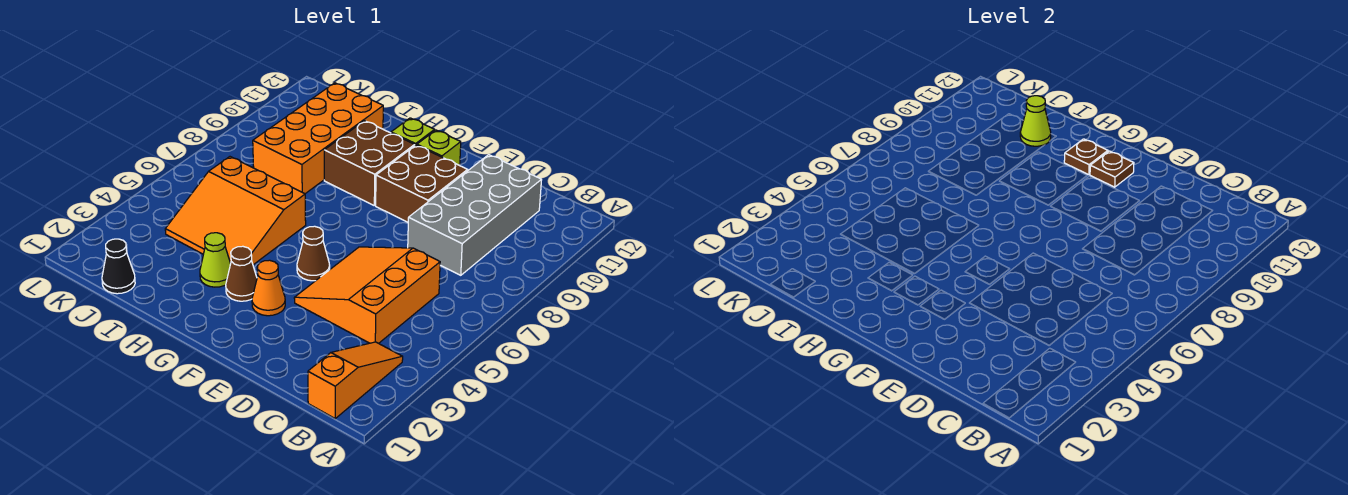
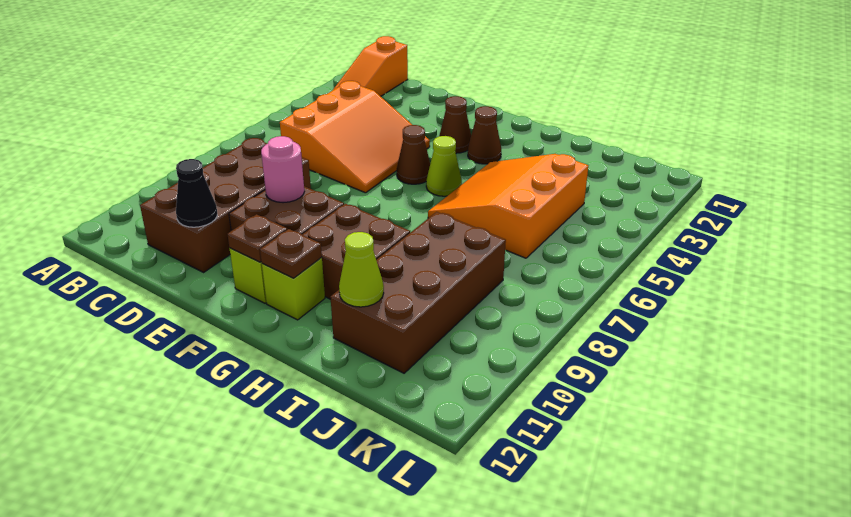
grey 2x4 brick [408,155,541,275] -> brown 2x4 brick [140,138,311,272]
none -> pink 1x1 round brick [261,136,304,203]
orange 1x1 cone [252,260,285,316] -> brown 1x1 cone [439,96,471,153]
lime 1x1 cone [200,233,231,287] -> lime 1x1 cone moved to [426,136,462,196]
orange 3x3 slope [165,157,306,265] -> orange 3x3 slope turned to [428,154,588,258]
orange 2x4 brick [253,83,383,194] -> brown 2x4 brick [331,212,506,373]
black 1x1 cone [102,239,135,294] -> black 1x1 cone moved to [176,159,217,227]

